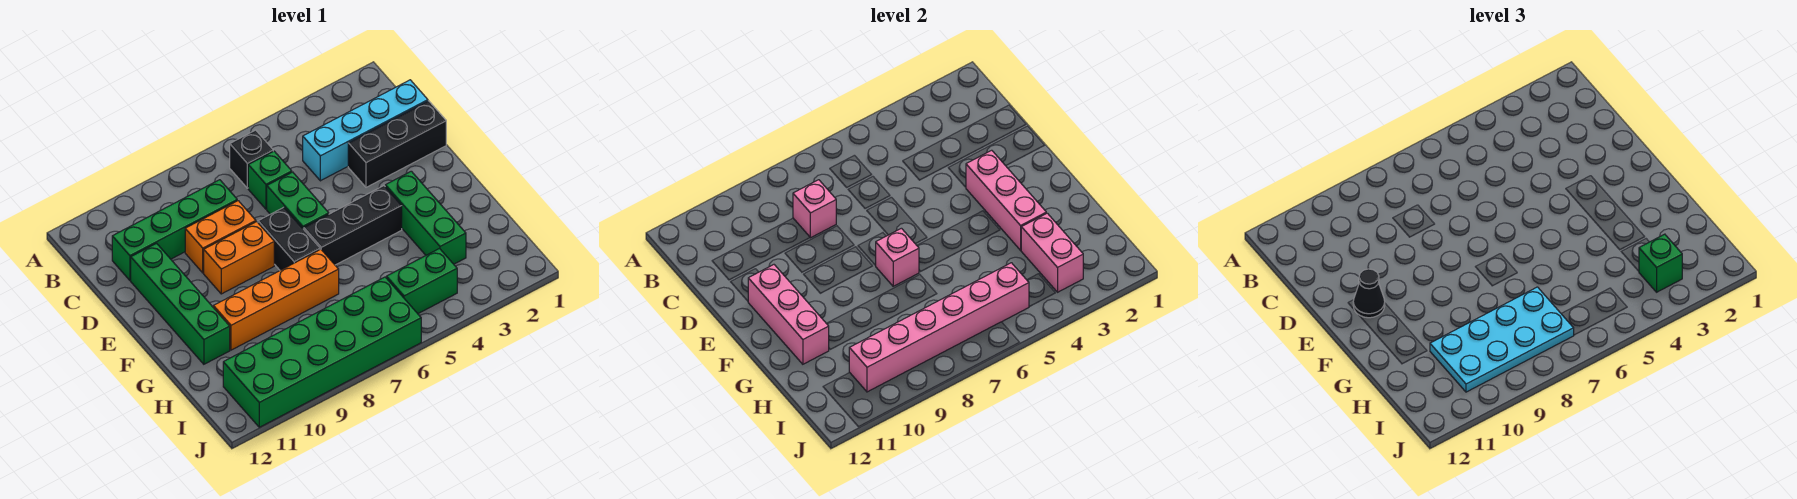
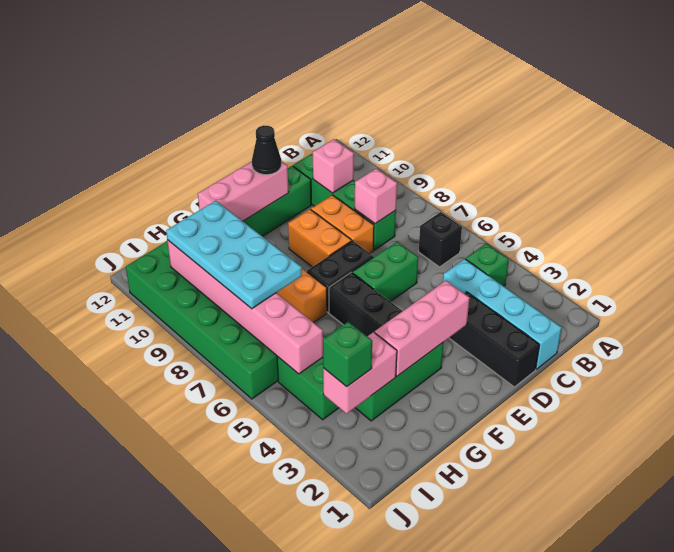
green 1x1 brick [248,151,292,209] -> green 1x1 brick moved to [466,244,509,286]
pink 1x1 brick [876,228,919,286] -> pink 1x1 brick moved to [313,139,354,193]

